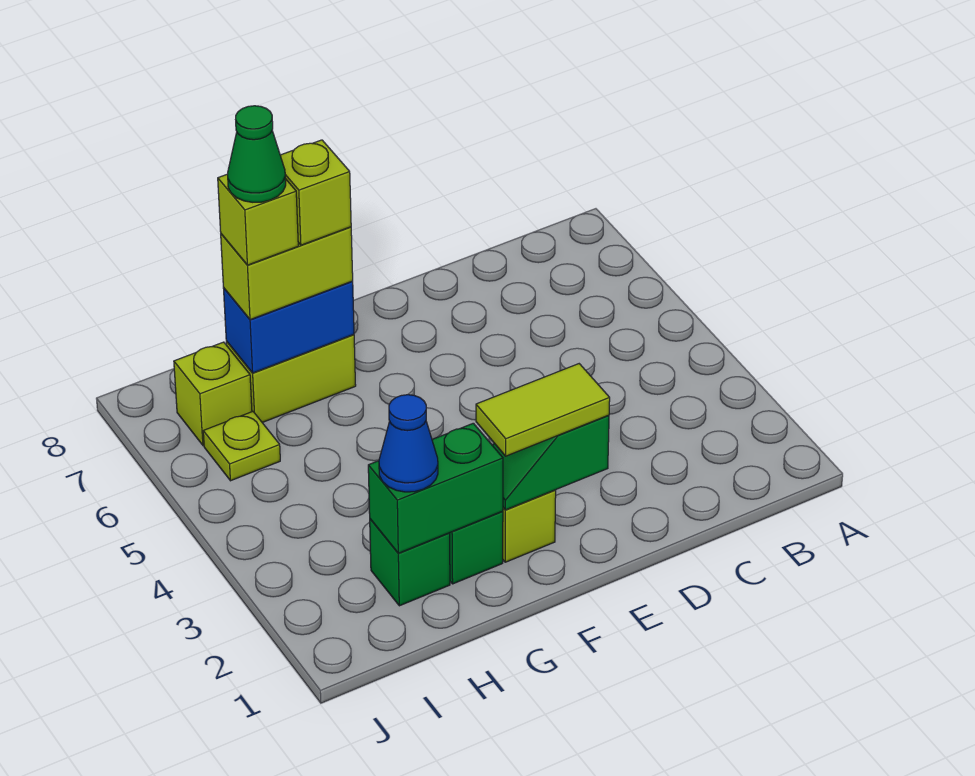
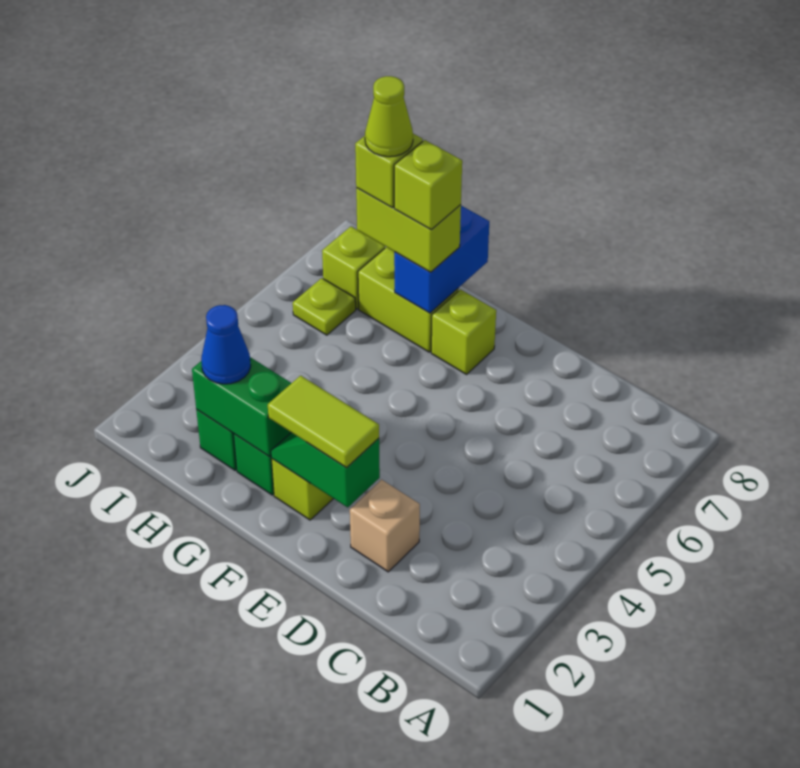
none -> tan 1x1 brick [350,480,420,572]
none -> lime 1x1 brick [431,289,496,374]
blue 1x2 brick [223,281,354,373] -> blue 1x2 brick turned to [394,206,489,313]
green 1x1 cone [228,106,286,202] -> lime 1x1 cone [365,76,413,157]

